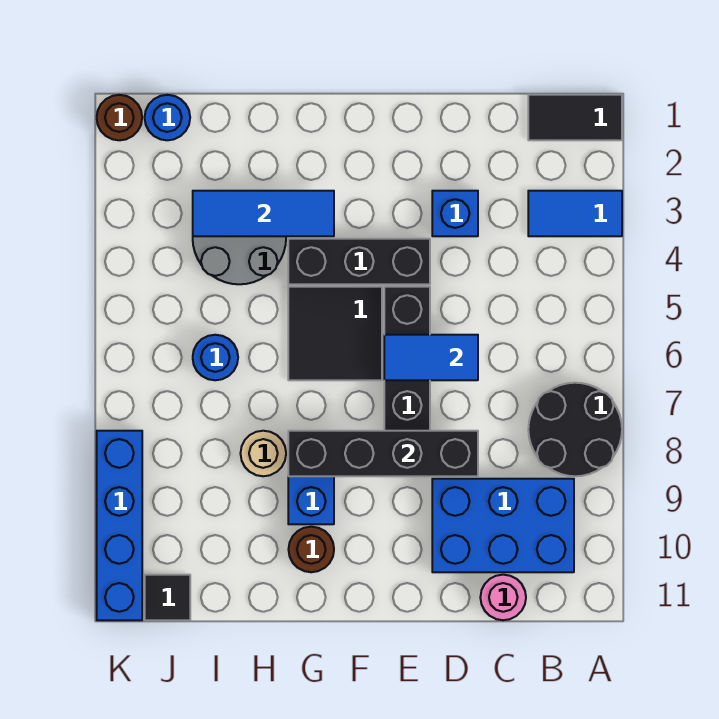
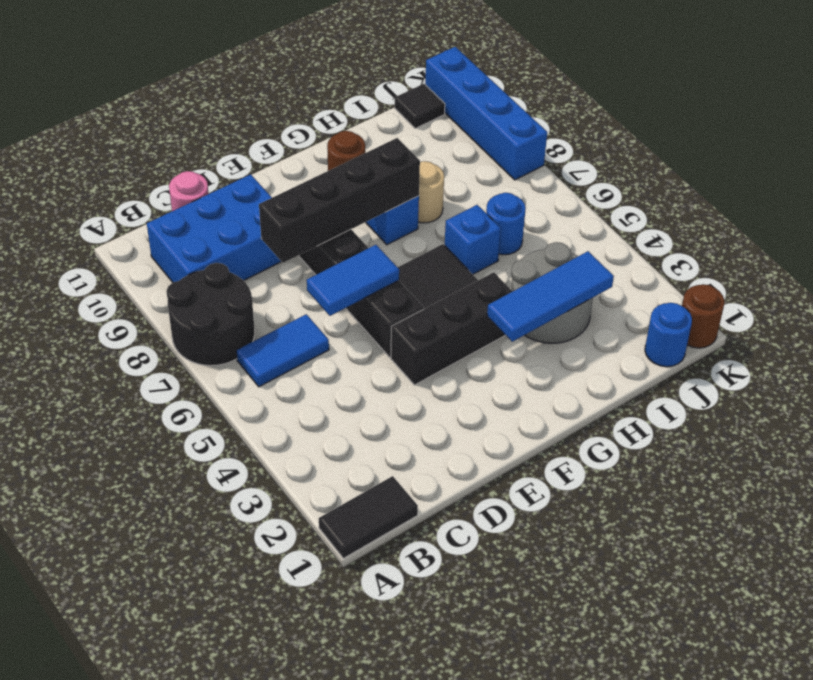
blue 1x2 tile [528,191,622,236] -> blue 1x2 tile moved to [236,314,329,387]
blue 1x1 brick [432,191,478,236] -> blue 1x1 brick moved to [445,205,501,274]

